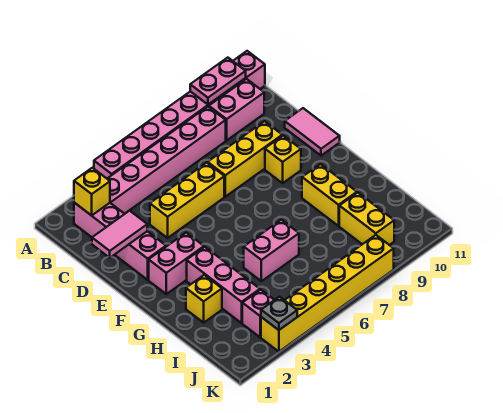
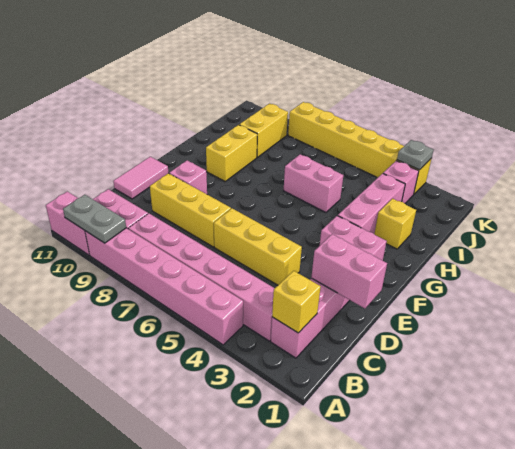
pink 1x2 plate [190,58,246,105] -> grey 1x2 plate [63,195,126,243]
pink 1x2 tile [92,211,147,258] -> pink 1x2 brick [311,234,387,308]
yellow 1x1 brick [265,136,301,183] -> pink 1x1 brick [169,160,207,194]

